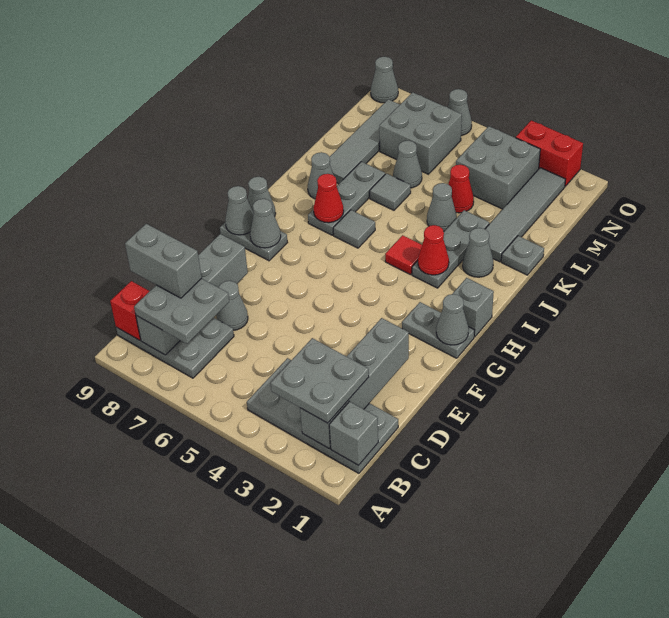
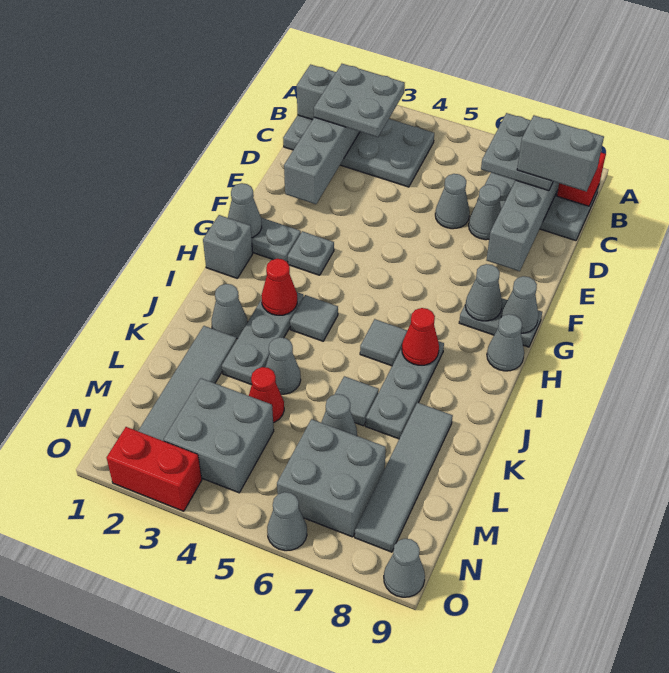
red 1x1 tile [385,235,422,275] -> grey 1x1 tile [290,295,338,341]
grey 1x1 cone [308,152,334,199] -> grey 1x1 cone moved to [435,174,470,229]
grey 1x1 plate [501,236,544,275] -> grey 1x1 plate moved to [288,231,334,275]

